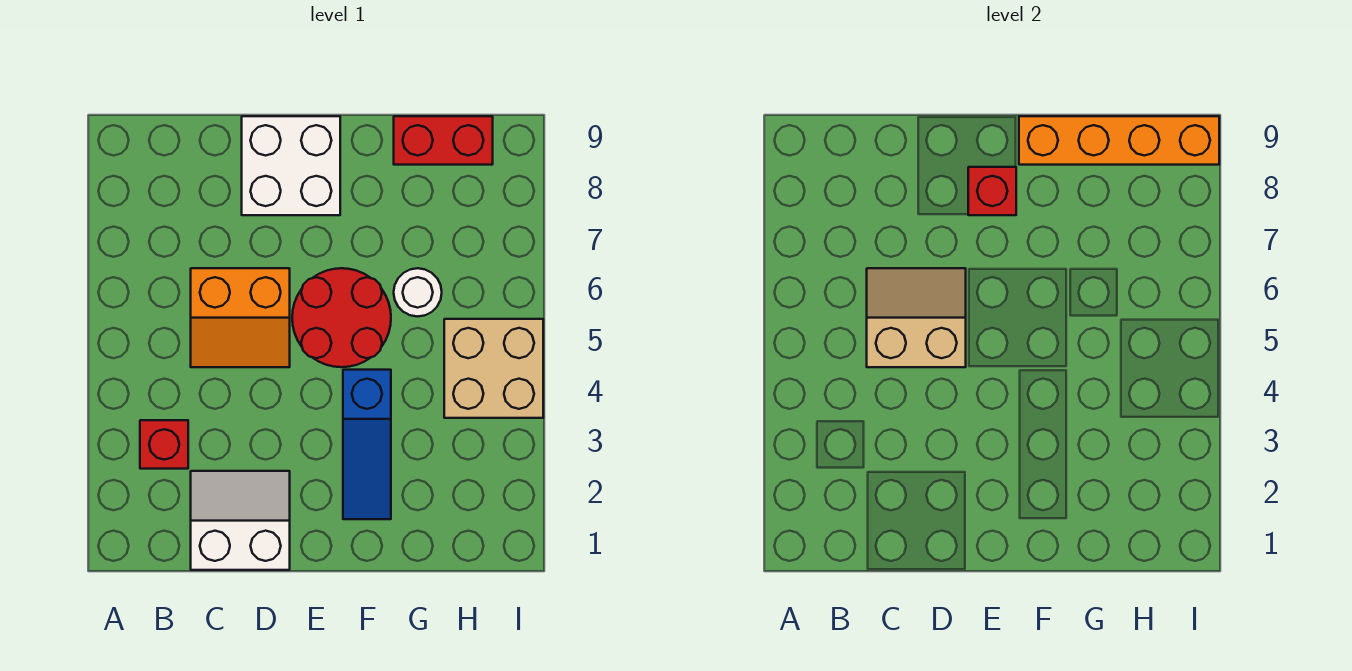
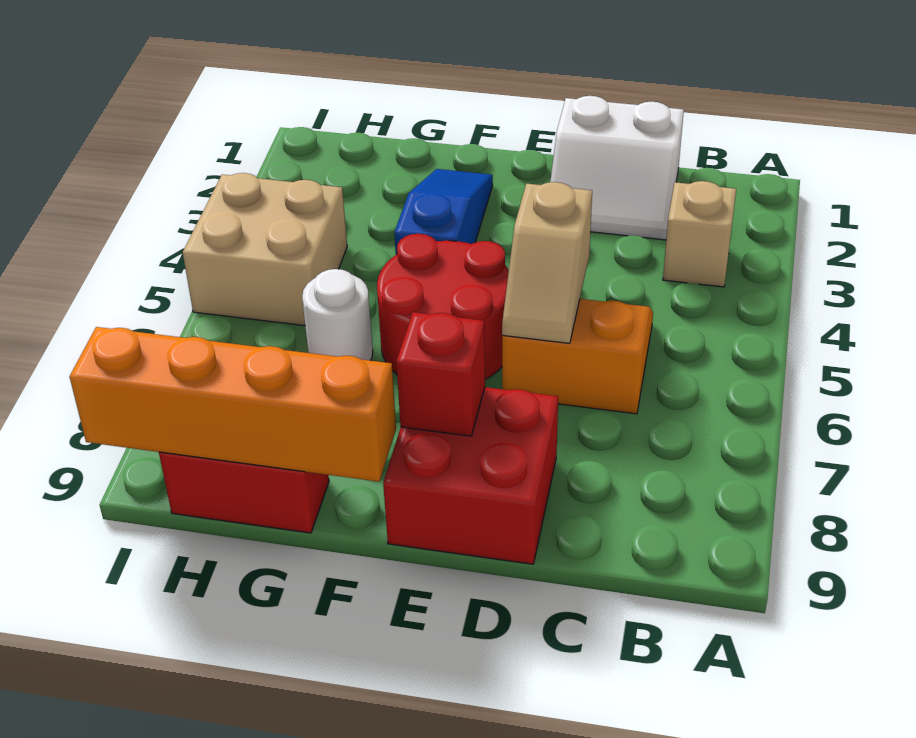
red 1x1 brick [140,420,188,469] -> tan 1x1 brick [663,181,736,287]
tan 2x2 slope [867,268,966,367] -> tan 1x2 slope [502,182,592,343]
white 2x2 brick [242,116,340,215] -> red 2x2 brick [383,387,558,564]

